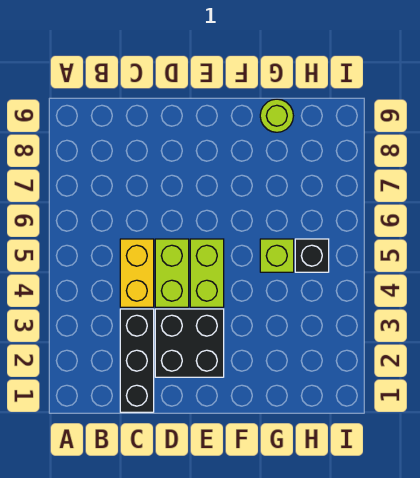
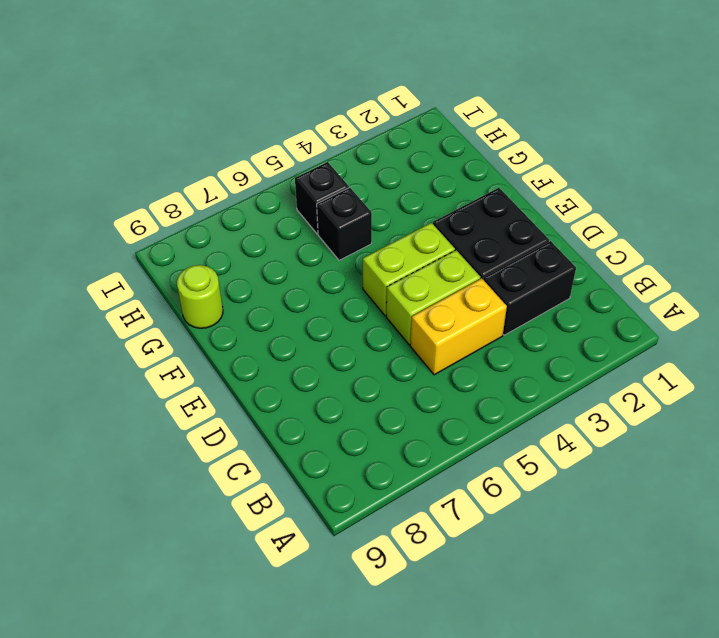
black 1x3 brick [120,309,154,412] -> black 1x2 brick [483,241,576,335]
lime 1x1 brick [260,239,294,272] -> black 1x1 brick [317,188,372,260]

